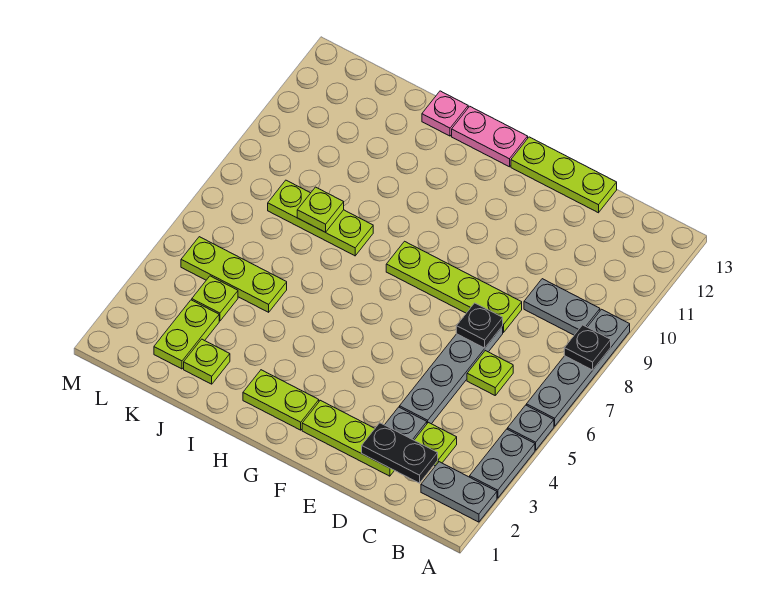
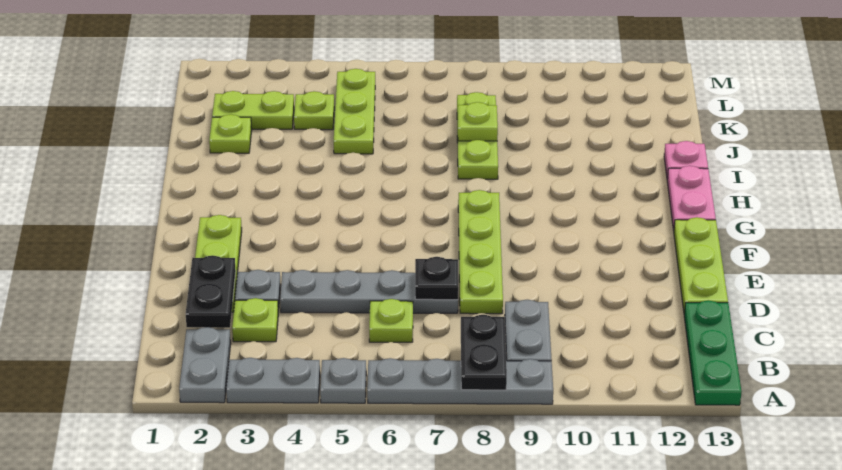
black 1x1 plate [564,325,611,370] -> black 1x2 plate [461,315,507,390]
none -> green 1x3 plate [684,300,742,405]
lime 1x2 plate [243,370,319,430] -> none

